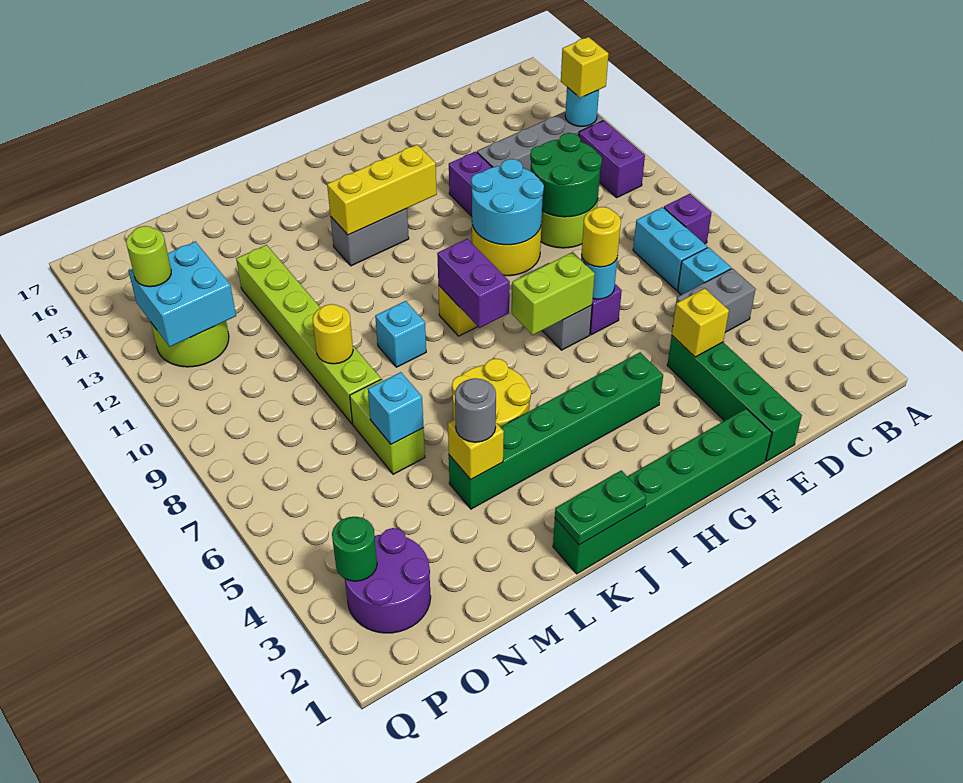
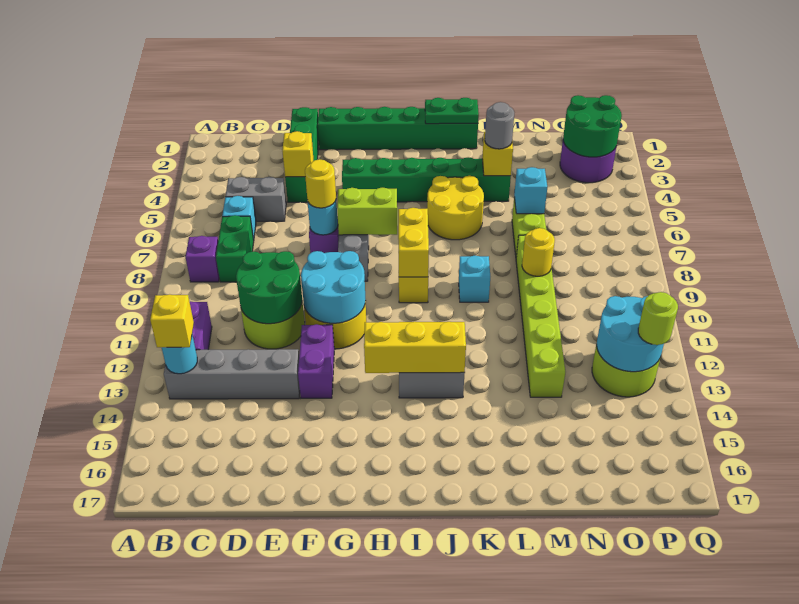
cyan 1x2 brick [633,207,707,290] -> green 1x2 brick [216,215,254,282]
purple 1x2 brick [437,239,510,328] -> yellow 1x2 brick [398,208,429,277]
cyan 2x2 brick [129,241,236,347] -> cyan 2x2 round brick [597,296,664,372]
green 1x1 round brick [332,517,377,581] -> green 2x2 round brick [563,95,622,157]

